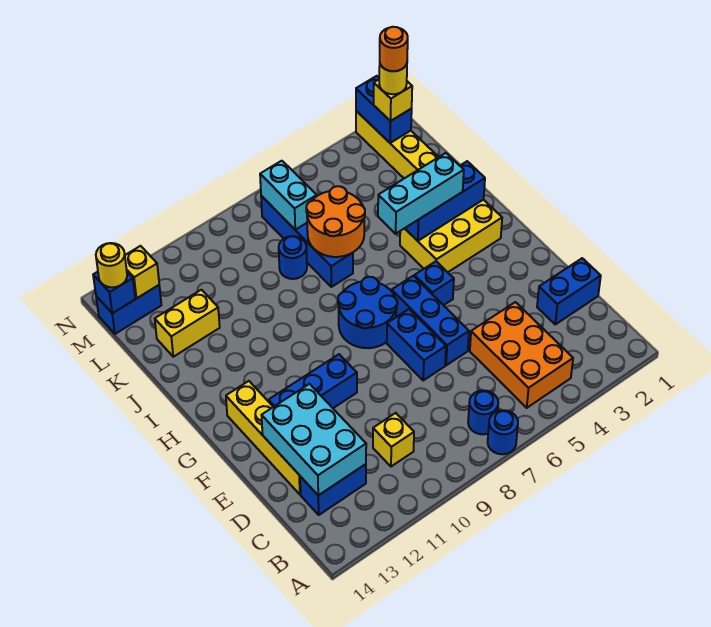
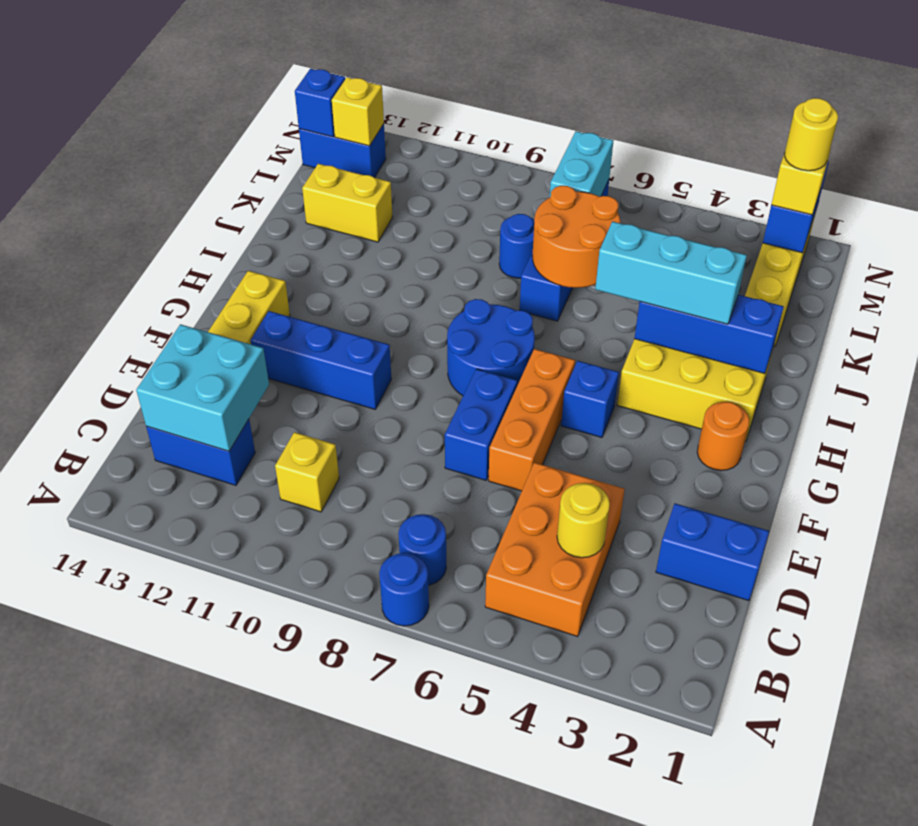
cyan 2x3 brick [262,384,366,495] -> cyan 2x2 brick [136,324,269,451]
blue 1x3 brick [392,276,469,365] -> orange 1x3 brick [489,349,575,491]
orange 1x1 round brick [380,27,408,71] -> orange 1x1 round brick moved to [697,402,749,471]
yellow 1x1 round brick [96,243,127,287] -> yellow 1x1 round brick moved to [557,483,610,558]

